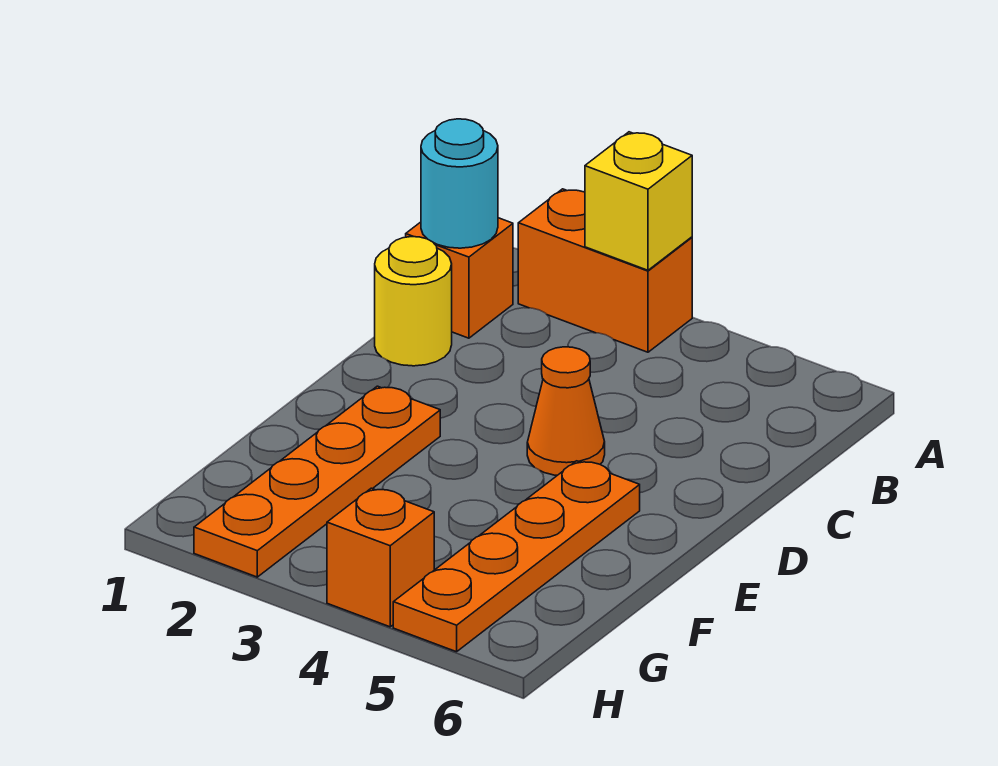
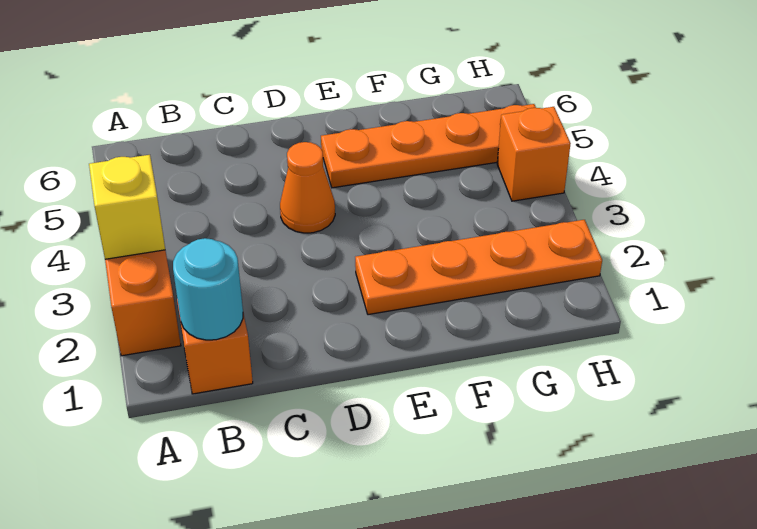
yellow 1x1 round brick [375,237,452,366] -> none

